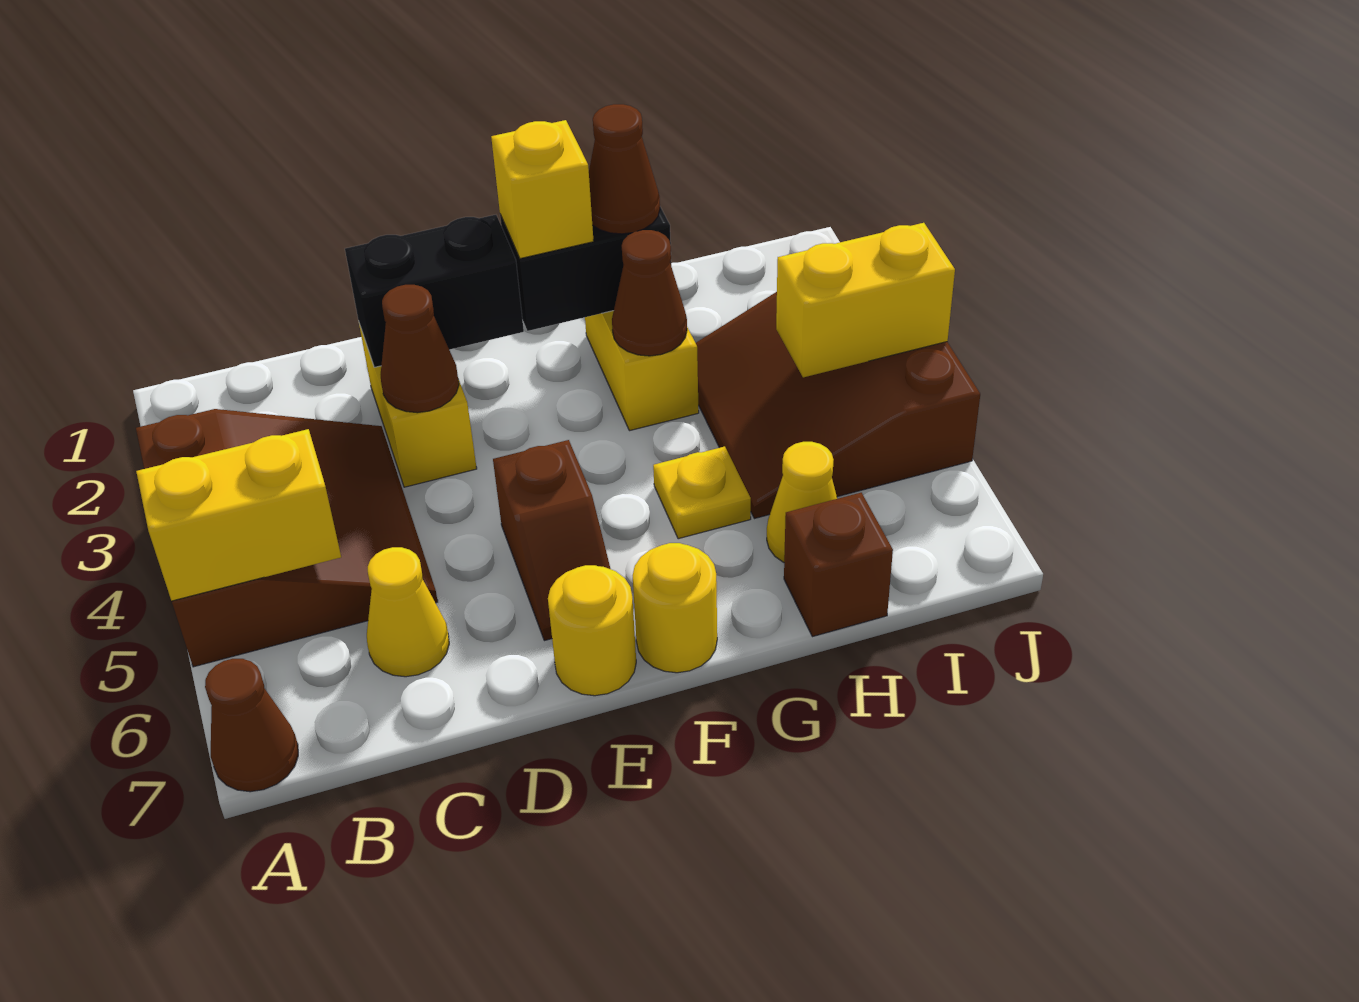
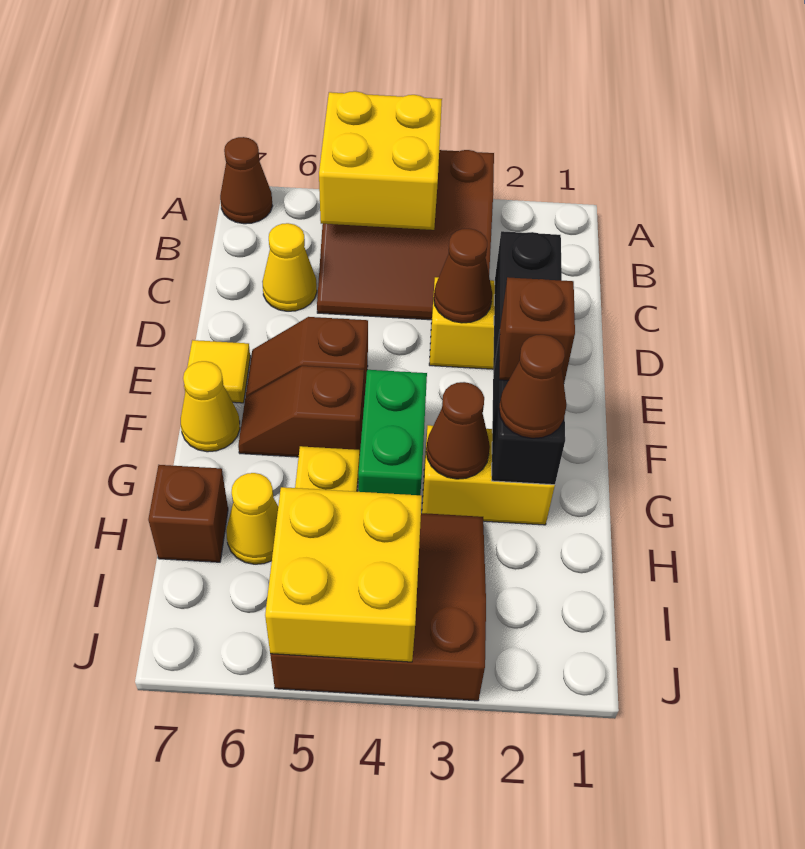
yellow 1x2 brick [136,429,341,601] -> yellow 2x2 brick [319,91,442,230]
yellow 1x1 round brick [548,565,636,696] -> yellow 1x1 tile [184,340,250,403]
yellow 1x1 brick [491,120,594,259] -> brown 1x1 brick [499,277,575,382]
none -> green 1x2 brick [358,370,427,495]
none -> brown 1x2 slope [238,366,364,457]
yellow 1x1 round brick [633,543,717,673] -> yellow 1x1 cone [181,361,240,452]
yellow 1x2 brick [776,223,955,377] -> yellow 2x2 brick [265,487,422,662]

